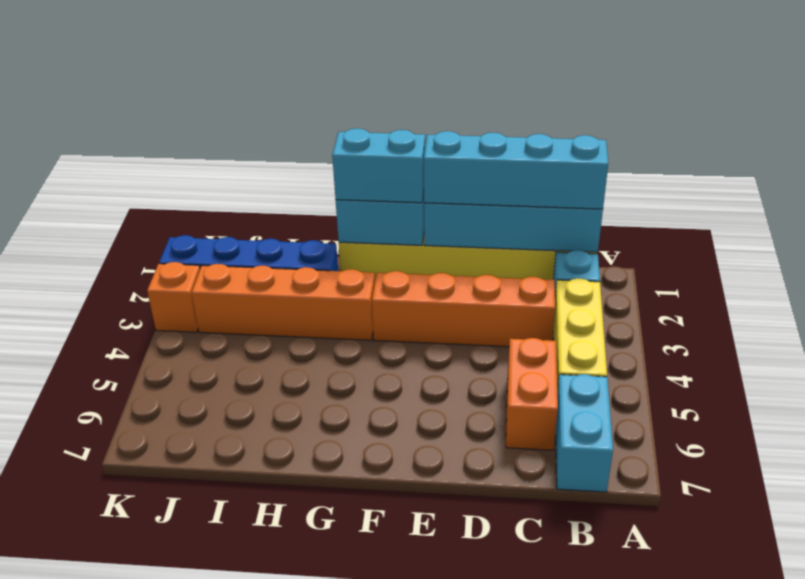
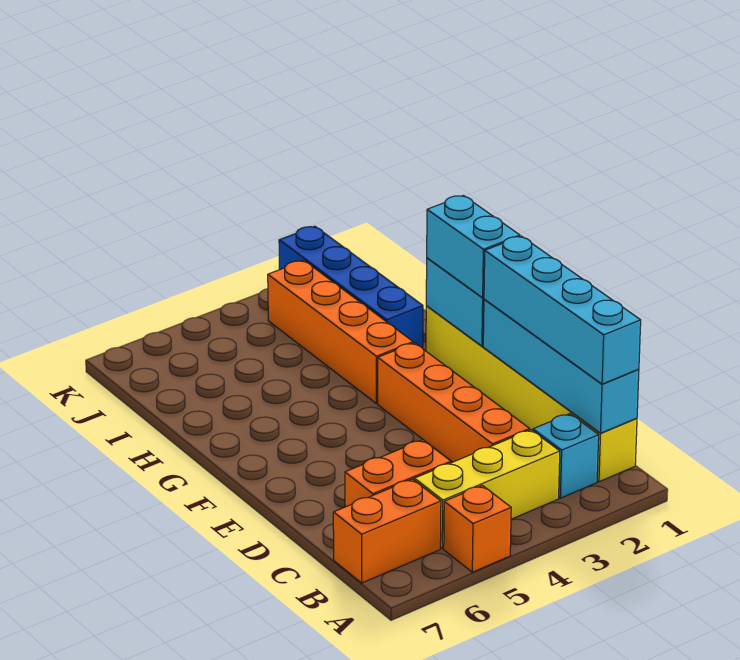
cyan 1x2 brick [556,374,613,492] -> orange 1x2 brick [333,479,441,583]
orange 1x1 brick [147,262,200,332] -> orange 1x1 brick moved to [444,485,511,572]

